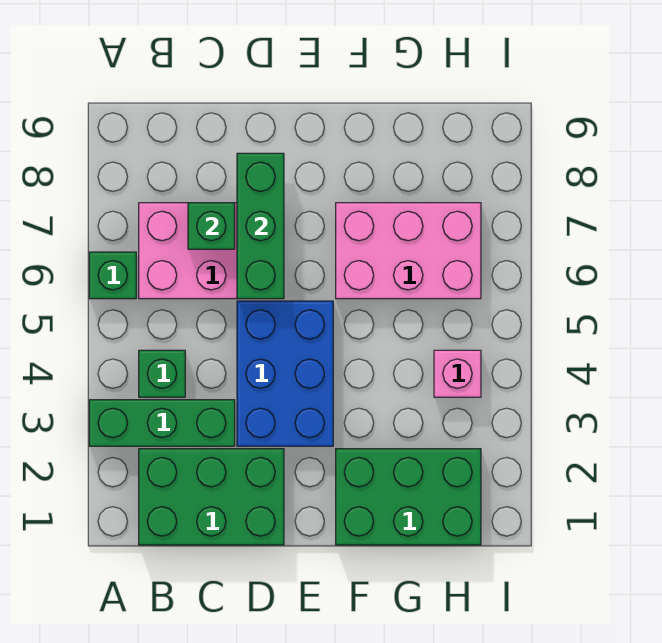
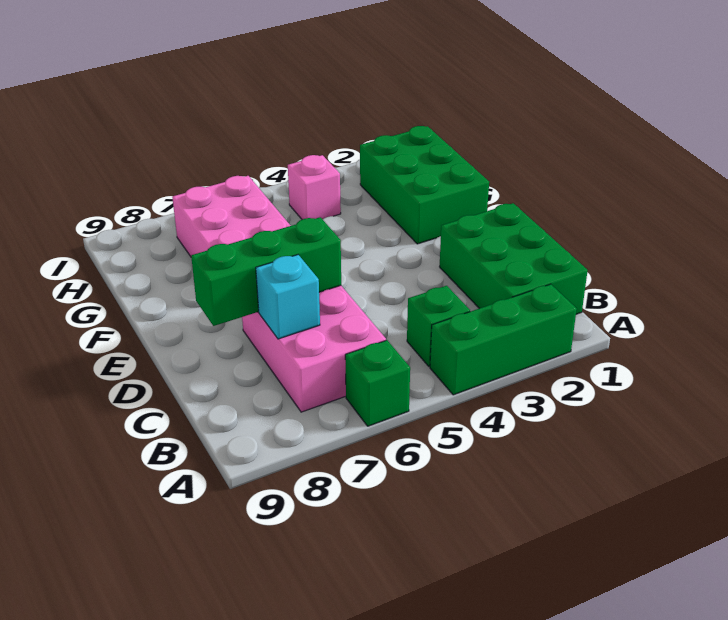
green 1x3 brick [89,400,235,446] -> green 1x3 brick turned to [430,284,577,395]
green 1x1 brick [188,203,235,249] -> cyan 1x1 brick [256,255,320,339]
blue 2x3 brick [237,301,333,446] -> none

